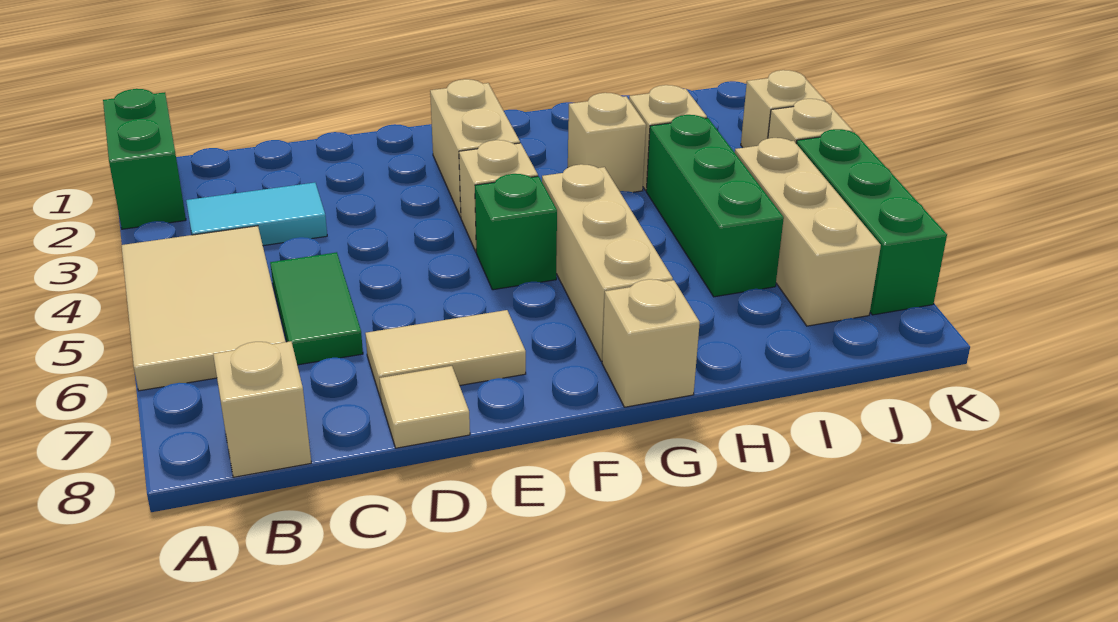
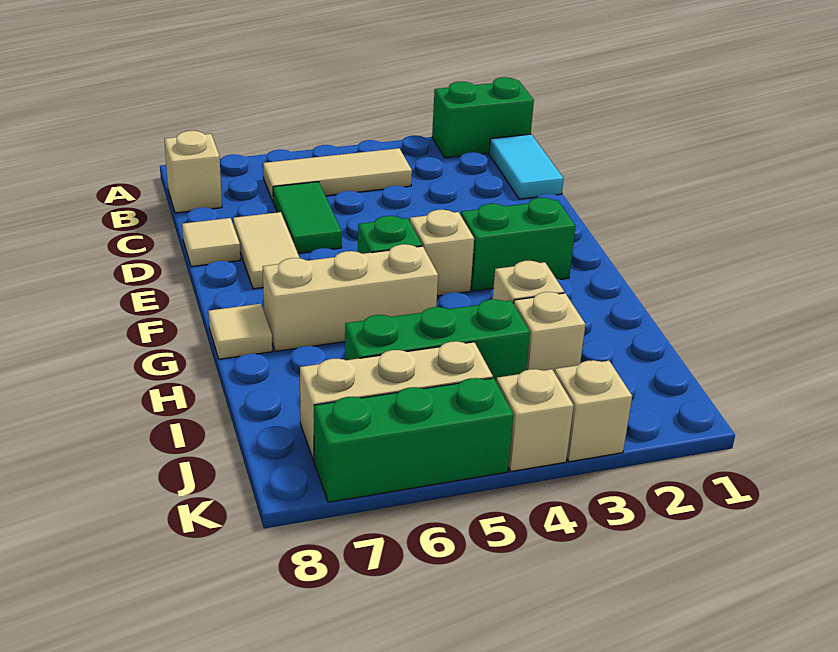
tan 2x3 tile [122,226,286,391] -> tan 1x3 tile [263,148,412,201]
cyan 1x2 tile [186,183,327,246] -> cyan 1x2 tile moved to [489,134,564,199]
green 1x2 tile [270,252,363,365] -> green 1x2 tile turned to [273,182,342,253]
tan 1x2 brick [430,79,520,217] -> green 1x2 brick [461,198,576,291]
tan 1x1 brick [602,279,700,407] -> tan 1x1 tile [208,304,272,359]

